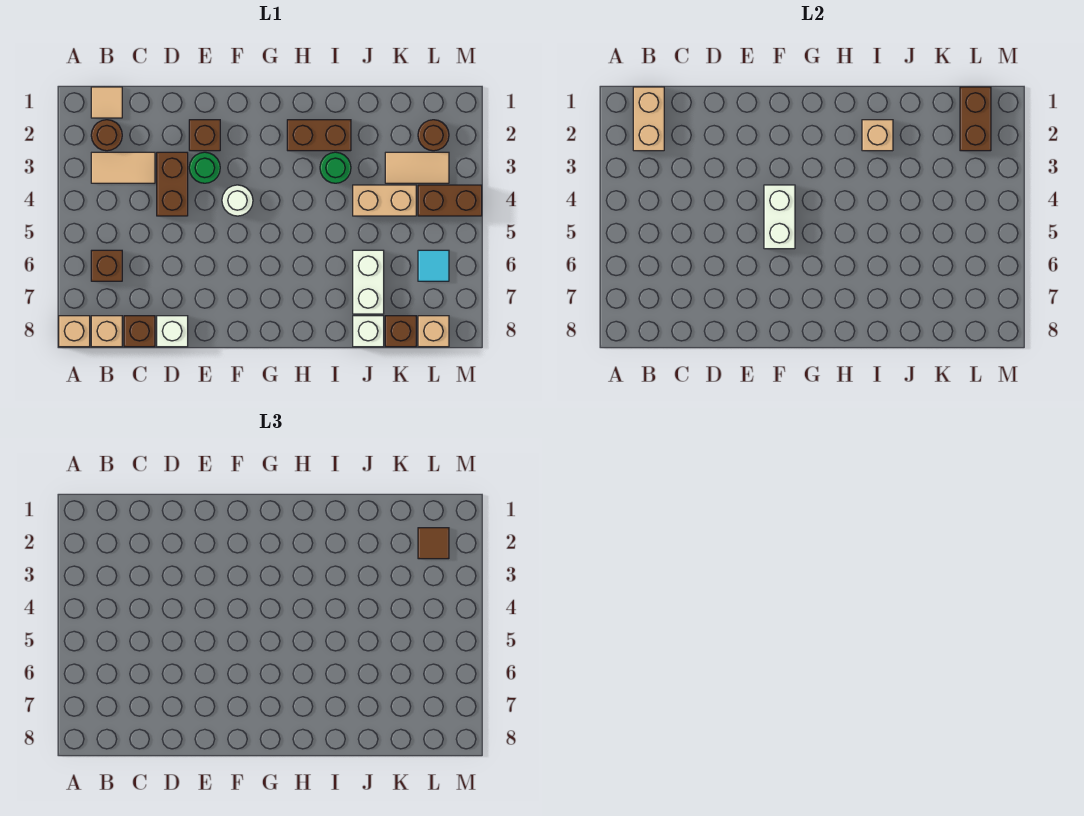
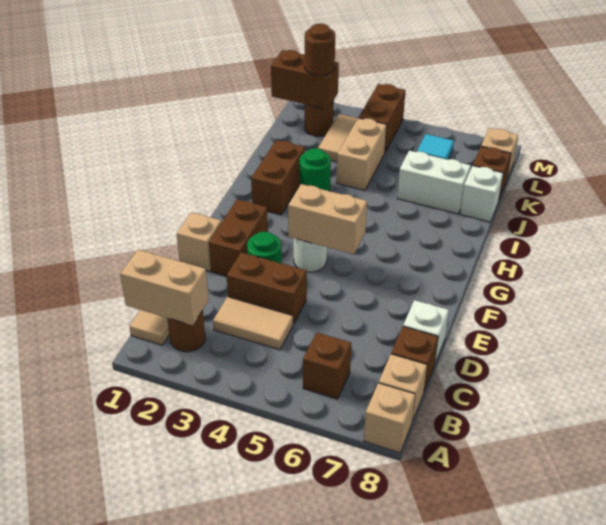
tan 1x2 tile [91,152,155,183] -> tan 1x2 tile turned to [213,297,293,350]
brown 1x1 brick [189,120,220,151] -> brown 1x2 brick [209,199,268,276]
white 1x2 brick [764,185,795,249] -> tan 1x2 brick [288,184,367,254]
tan 1x1 brick [862,120,893,151] -> tan 1x1 brick moved to [176,212,221,272]
brown 1x1 tile [418,528,449,559] -> brown 1x1 round brick [305,24,335,76]

